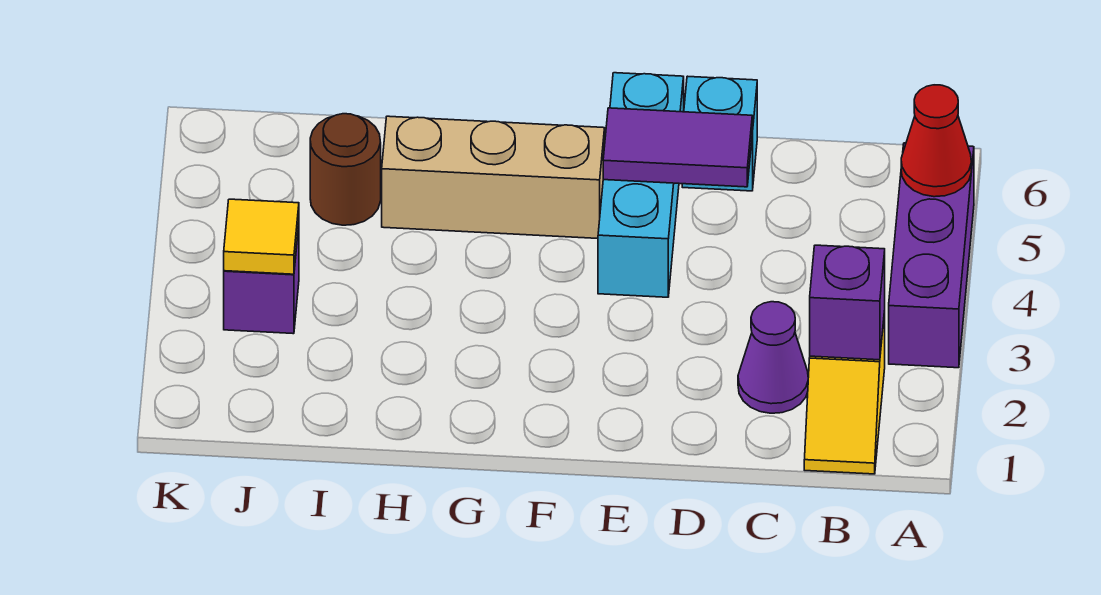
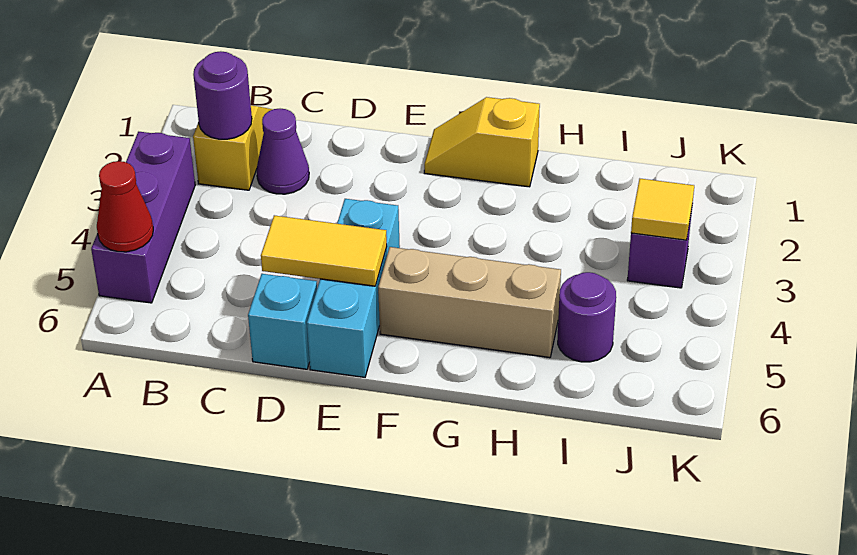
purple 1x1 brick [810,245,885,360] -> purple 1x1 round brick [193,51,252,139]
purple 1x2 tile [603,108,752,187] -> yellow 1x2 tile [261,215,387,286]
none -> yellow 1x2 slope [424,97,540,187]
brown 1x1 round brick [310,114,381,225] -> purple 1x1 round brick [558,272,616,362]

